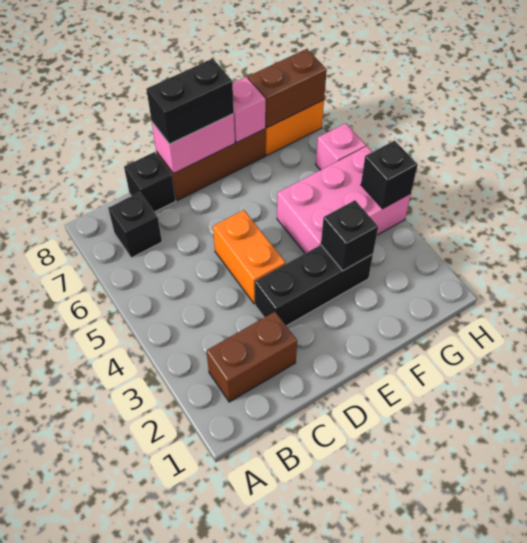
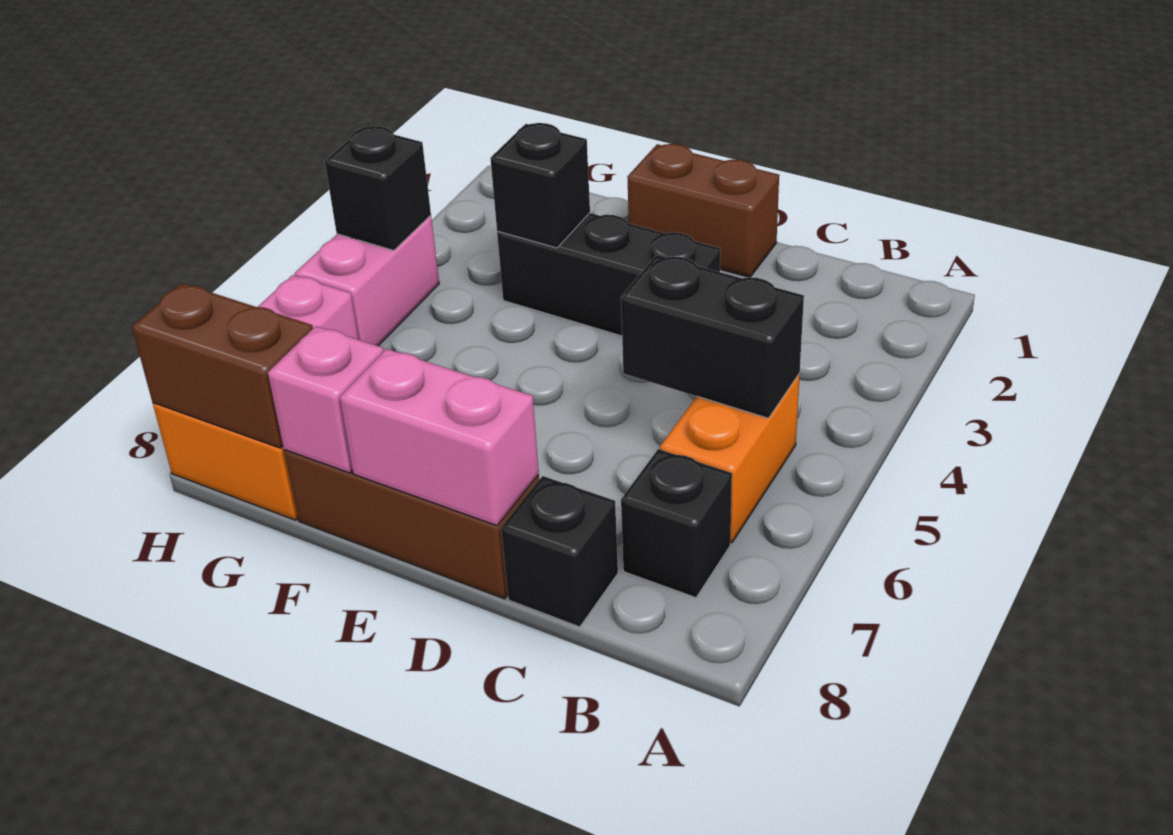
brown 1x2 brick [206,312,297,402] -> brown 1x2 brick moved to [627,144,779,277]
orange 1x2 brick [213,210,286,304] -> orange 1x2 brick moved to [660,374,800,543]
black 1x2 brick [146,59,234,144] -> black 1x2 brick moved to [621,255,804,418]
pink 2x3 brick [277,146,411,253] -> pink 1x2 brick [295,215,439,346]

